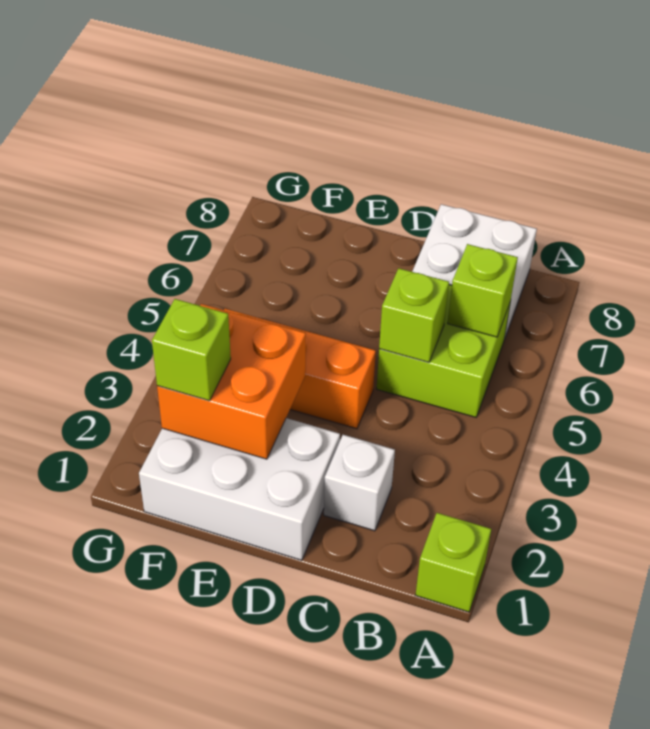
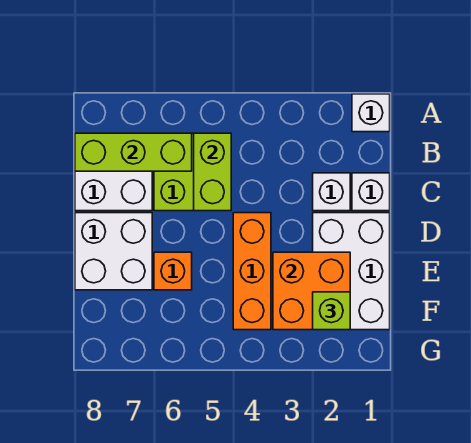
lime 1x1 brick [416,513,491,612] -> white 1x1 brick [352,94,390,132]
lime 1x1 brick [448,244,518,337] -> lime 1x3 brick [75,133,192,171]
none -> white 1x1 brick [352,173,390,211]
lime 1x1 brick [379,268,449,362] -> lime 1x2 brick [194,133,231,211]
none -> white 2x2 brick [75,213,152,290]
none -> orange 1x1 brick [154,252,192,290]

